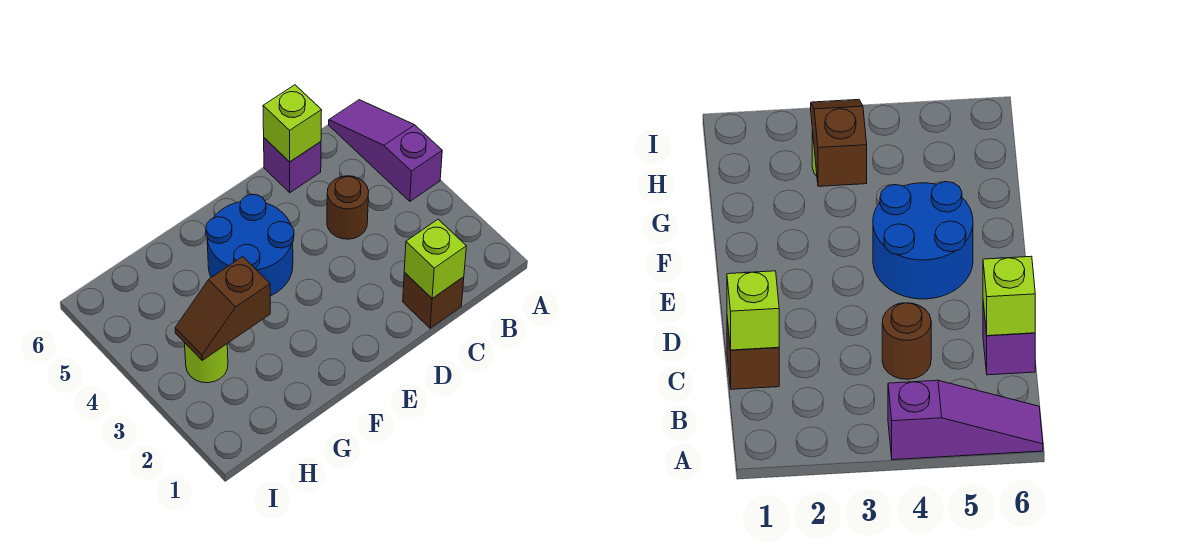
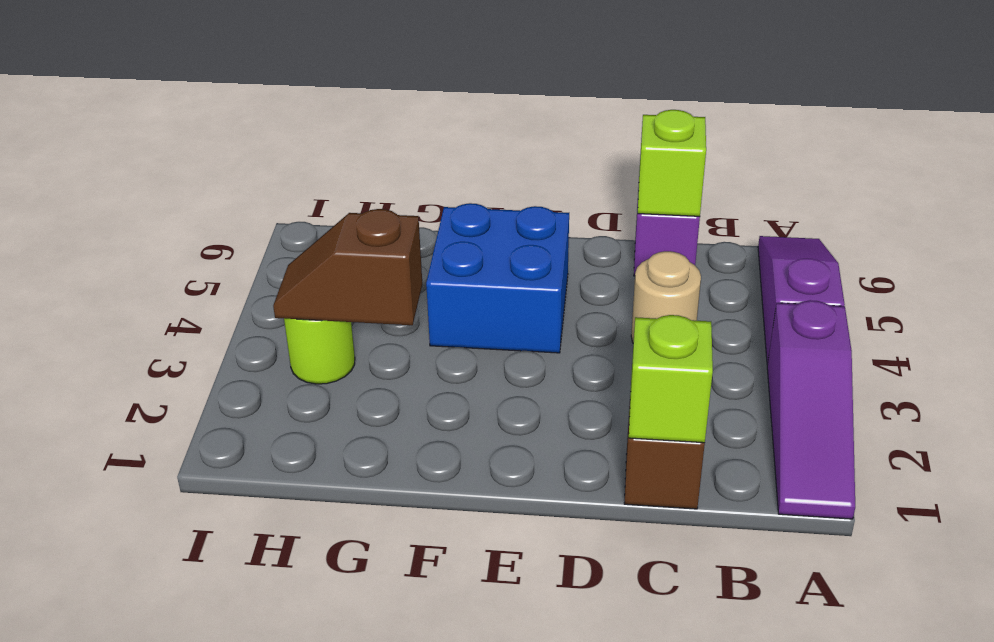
none -> purple 1x3 slope [767,300,855,519]
brown 1x1 round brick [327,176,369,239] -> tan 1x1 round brick [631,251,701,343]
blue 2x2 round brick [206,194,294,296] -> blue 2x2 brick [426,203,569,353]

